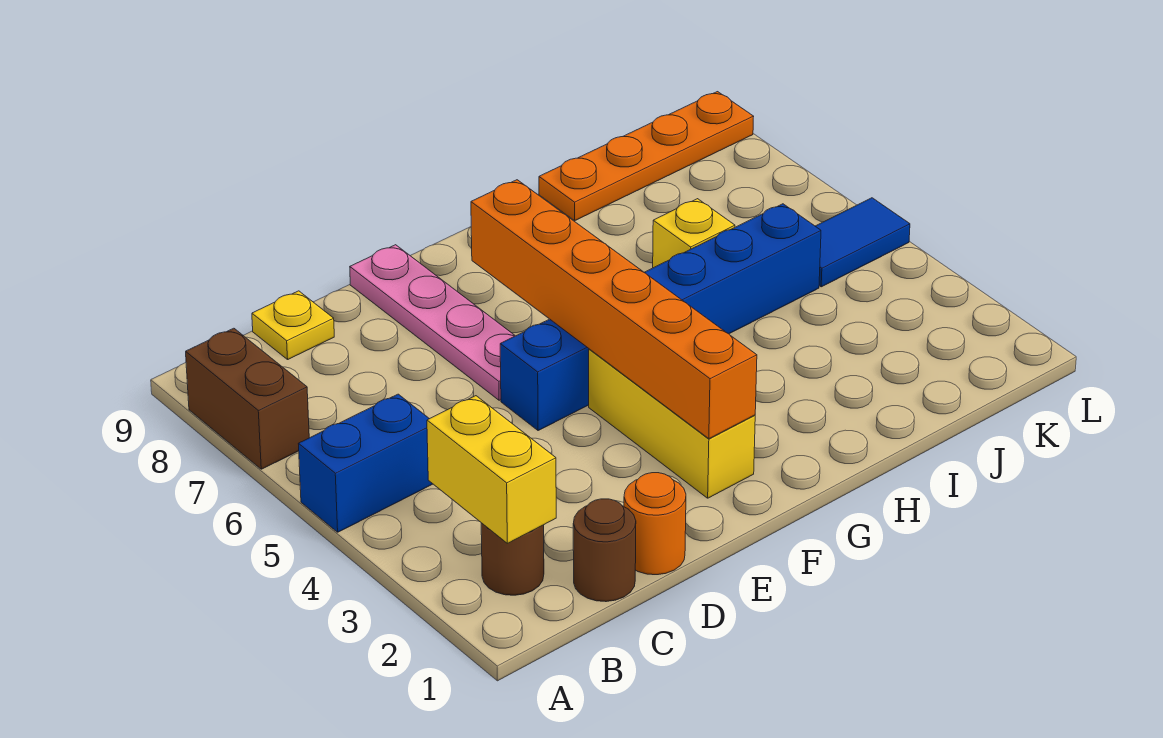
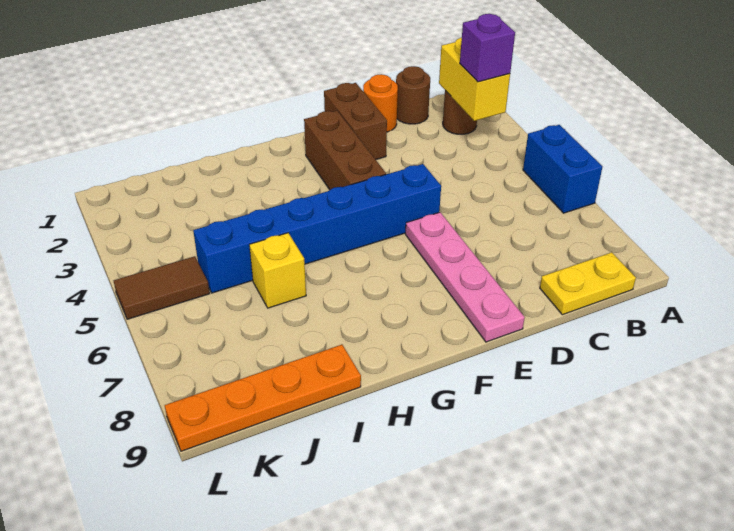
blue 1x2 brick [299,394,432,532] -> blue 1x2 brick turned to [523,125,603,213]
brown 1x2 brick [186,328,309,469] -> brown 1x2 brick moved to [324,83,387,160]
none -> purple 1x1 brick [460,14,515,82]
yellow 1x1 plate [252,291,334,359] -> yellow 1x2 plate [540,252,636,315]
yellow 1x3 brick [589,349,755,498] -> brown 1x3 brick [304,111,386,190]
orange 1x6 brick [471,180,757,439] -> none
blue 1x2 tile [816,198,910,287] -> brown 1x2 tile [114,256,210,319]

